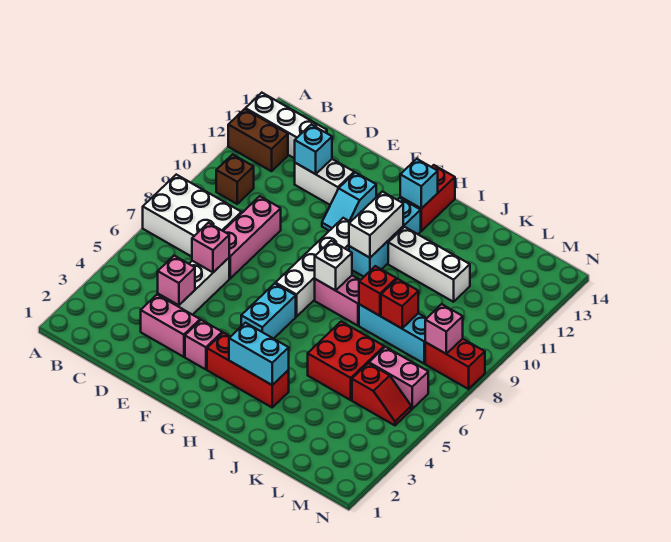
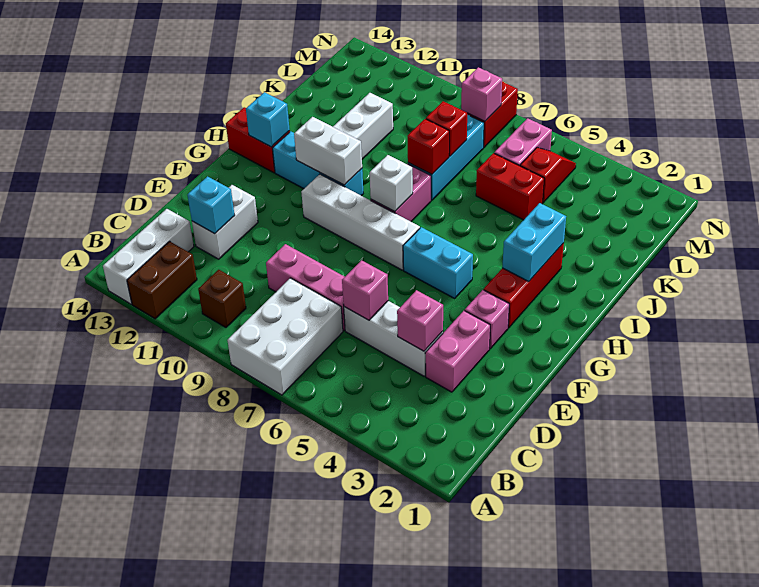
cyan 1x2 slope [322,172,376,231] -> none
red 2x2 brick [308,322,384,400] -> red 1x2 brick [476,153,544,220]

